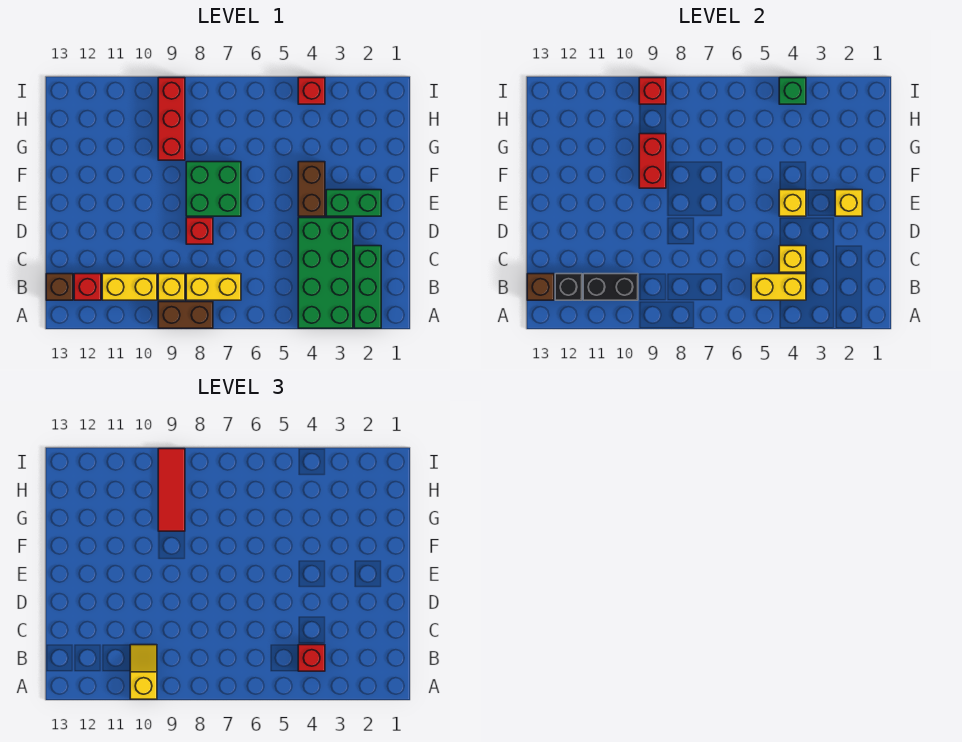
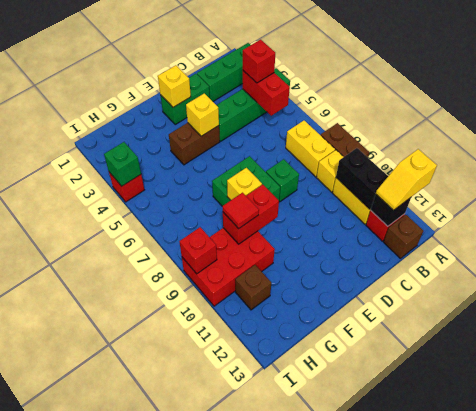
green 2x4 brick [298,218,353,328] -> green 1x4 brick [217,68,290,141]
yellow 1x2 slope [130,645,157,699] -> yellow 1x2 slope moved to [376,149,437,210]
yellow 1x2 brick [751,274,806,300] -> red 1x2 brick [243,71,290,116]
brown 1x1 brick [527,274,554,300] -> brown 1x1 brick moved to [235,265,271,310]
yellow 1x1 brick [779,246,806,272] -> yellow 1x1 brick moved to [227,168,262,200]
red 1x1 brick [186,218,213,244] -> green 1x1 brick [266,159,299,202]
green 1x2 brick [326,190,381,216] -> green 1x2 brick turned to [160,74,210,125]
red 1x3 brick [158,78,185,160] -> red 2x3 brick [182,228,275,306]
red 1x3 tile [158,449,185,531] -> red 1x1 tile [222,193,259,229]

